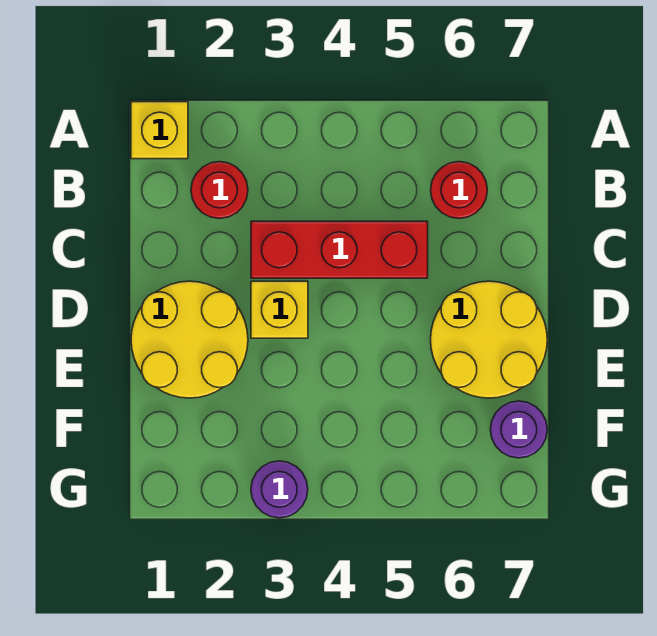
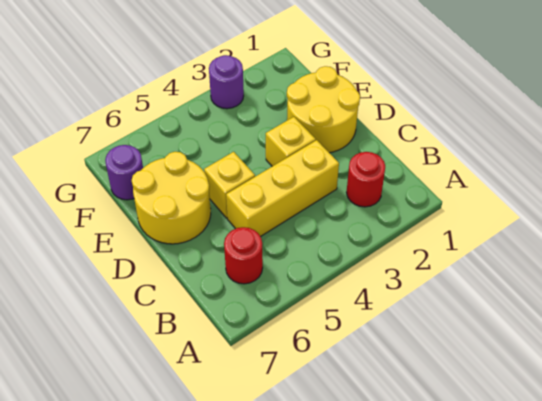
yellow 1x1 brick [131,102,188,159] -> yellow 1x1 brick moved to [204,152,255,218]
red 1x3 brick [251,221,428,278] -> yellow 1x3 brick [226,140,339,236]

